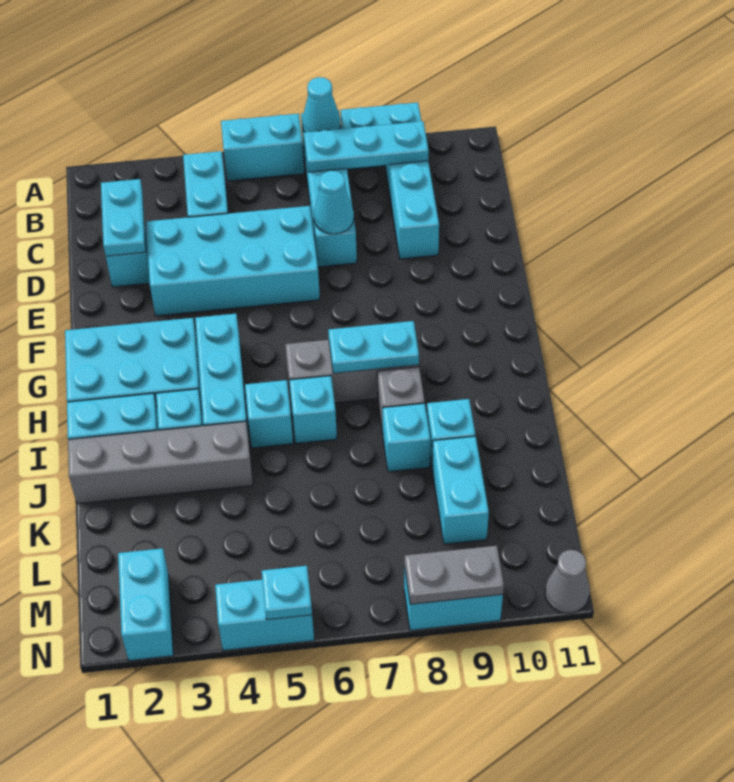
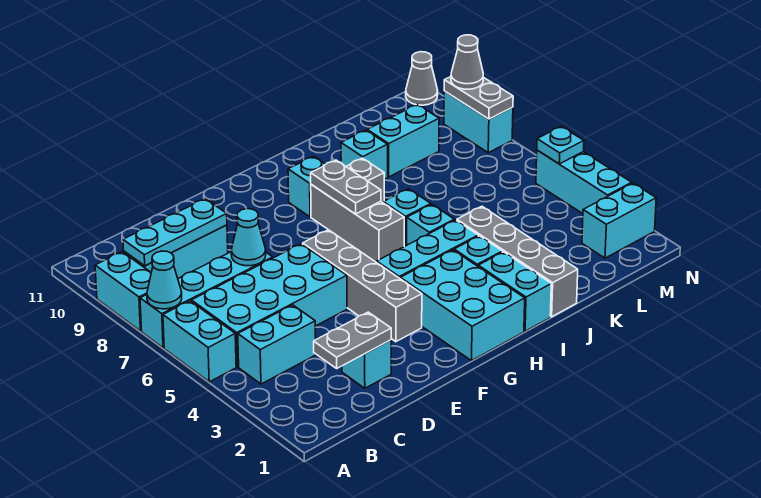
cyan 1x3 plate [304,121,429,172] -> cyan 1x3 plate turned to [123,199,227,266]
cyan 1x2 plate [101,179,146,256] -> grey 1x2 plate [314,312,391,368]
cyan 2x4 brick [146,206,320,316] -> cyan 2x4 brick turned to [191,244,347,367]
none -> grey 1x4 brick [303,230,422,342]
cyan 1x2 plate [328,321,419,373] -> grey 1x2 plate [311,160,381,214]
cyan 1x1 brick [383,403,430,472] -> cyan 1x1 brick moved to [288,156,325,217]
cyan 1x2 brick [215,580,314,651] -> cyan 1x3 brick [536,150,632,214]
none -> grey 1x1 cone [451,35,483,89]

